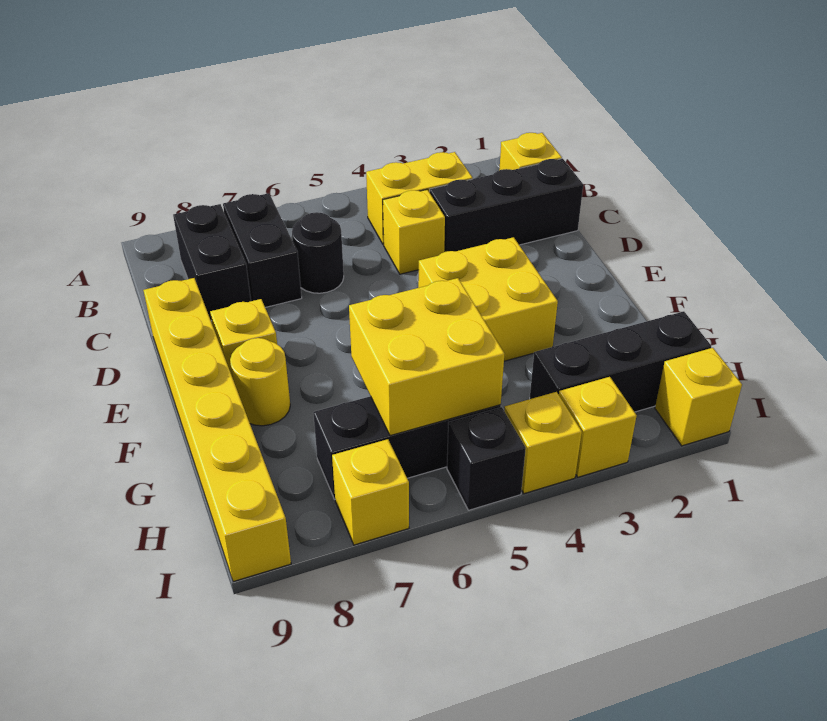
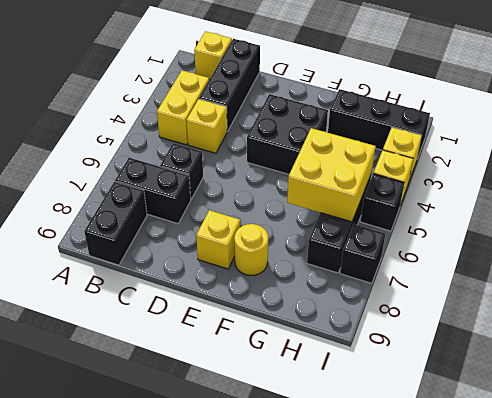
black 1x2 brick [173,204,251,321] -> black 1x2 brick turned to [84,182,147,265]
black 1x1 round brick [292,212,344,293] -> black 1x1 brick [160,143,203,199]
yellow 1x6 brick [143,278,291,582] -> none
yellow 2x2 brick [418,237,558,361] -> black 2x2 brick [247,94,328,174]
black 1x3 brick [530,311,711,412] -> black 1x3 brick turned to [328,89,430,159]
yellow 1x1 brick [655,348,742,446] -> none
yellow 1x1 brick [332,439,409,545] -> black 1x1 brick [340,224,385,283]

